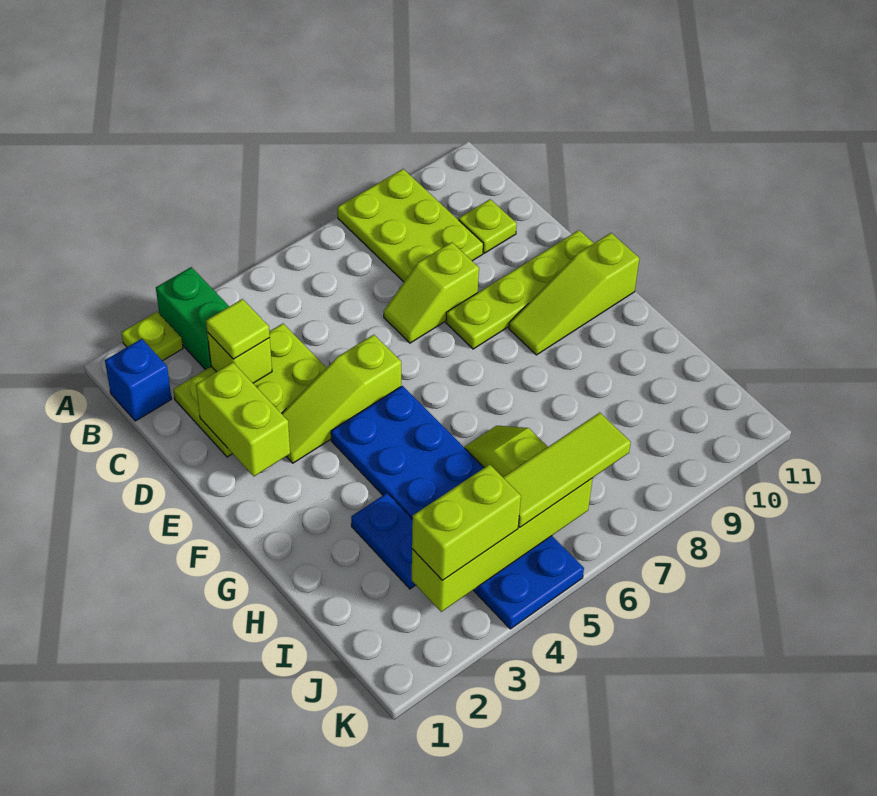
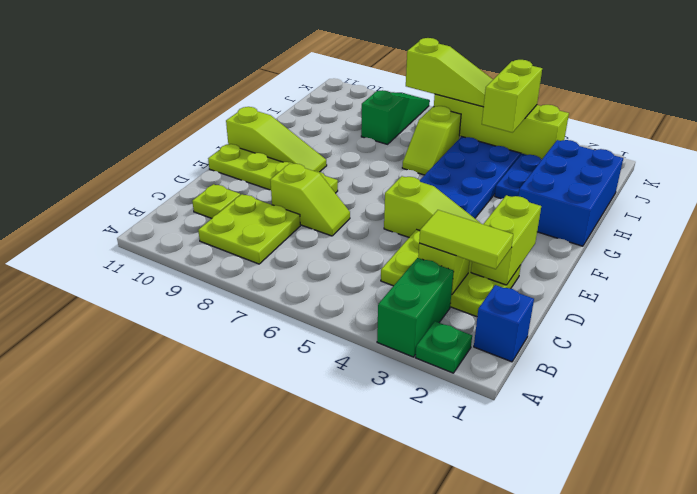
lime 1x1 plate [121,312,183,361] -> green 1x1 plate [416,321,472,373]
lime 2x3 plate [337,169,483,282] -> lime 2x2 plate [198,194,300,264]
lime 1x1 tile [206,299,270,359] -> lime 1x2 tile [419,210,513,269]
none -> blue 2x3 brick [518,140,623,246]
none -> green 1x3 slope [361,90,429,144]
lime 1x2 brick [412,464,521,581] -> lime 1x2 brick turned to [482,60,542,133]
lime 1x3 tile [503,413,631,527] -> lime 1x3 slope [406,38,493,107]

